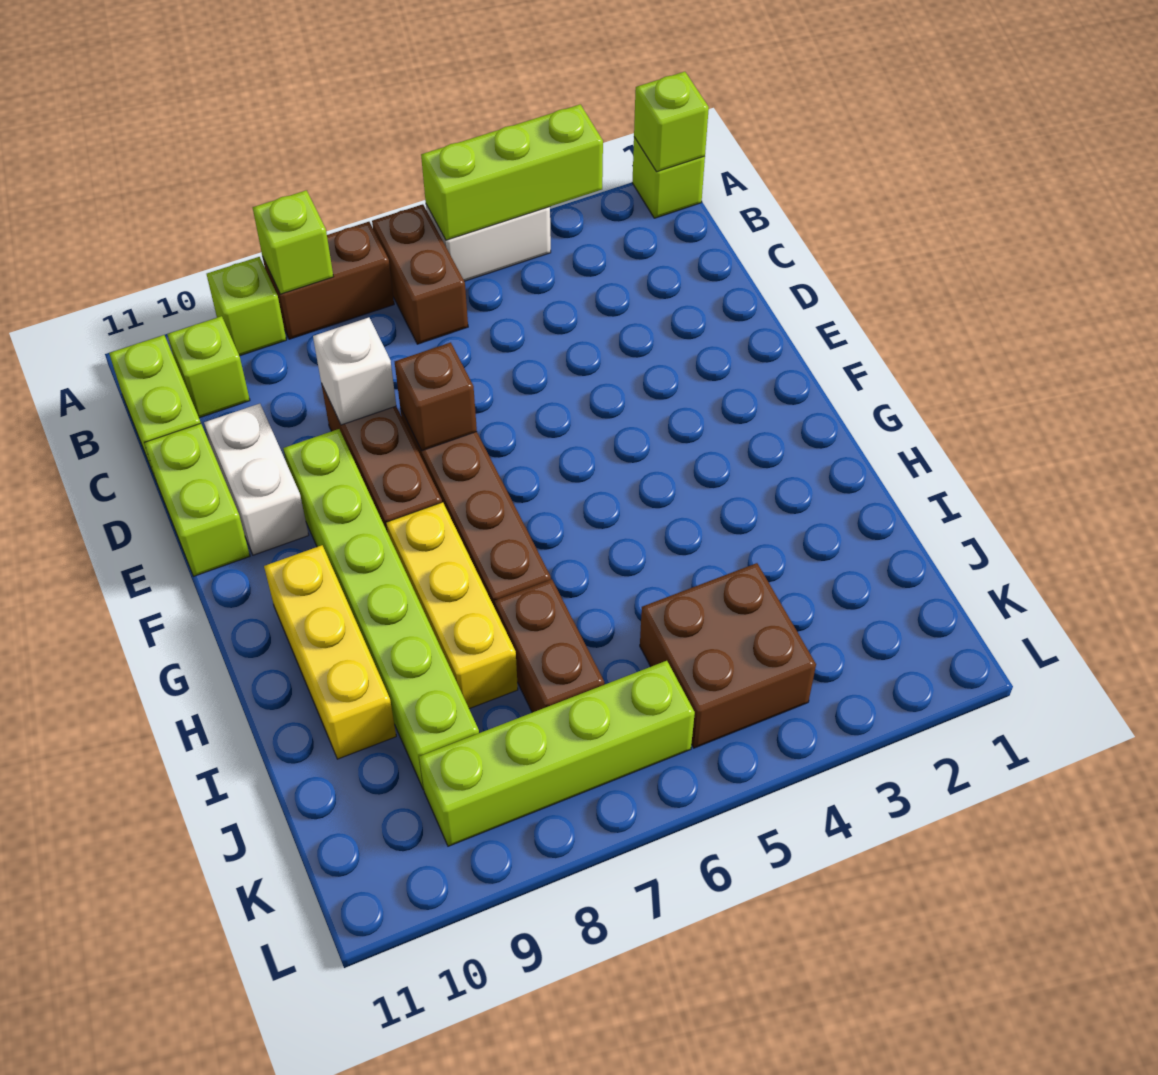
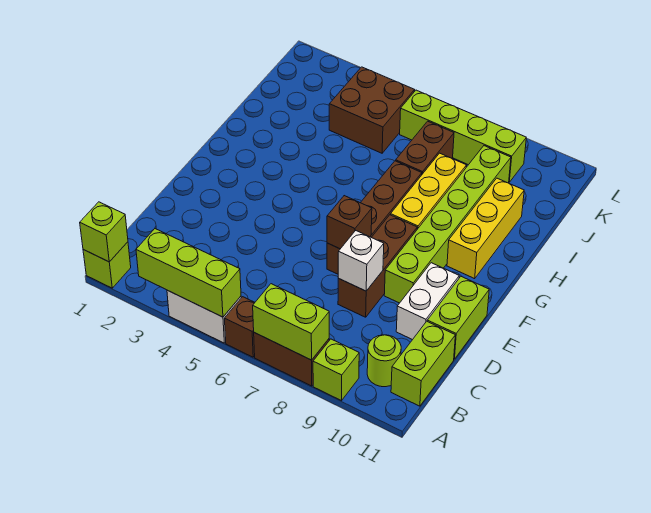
brown 1x2 brick [372,204,468,344] -> brown 1x1 brick [224,297,255,357]
lime 1x1 brick [253,190,333,294] -> lime 1x2 brick [253,284,329,360]
lime 1x1 brick [167,316,250,418] -> lime 1x1 round brick [367,335,401,387]

